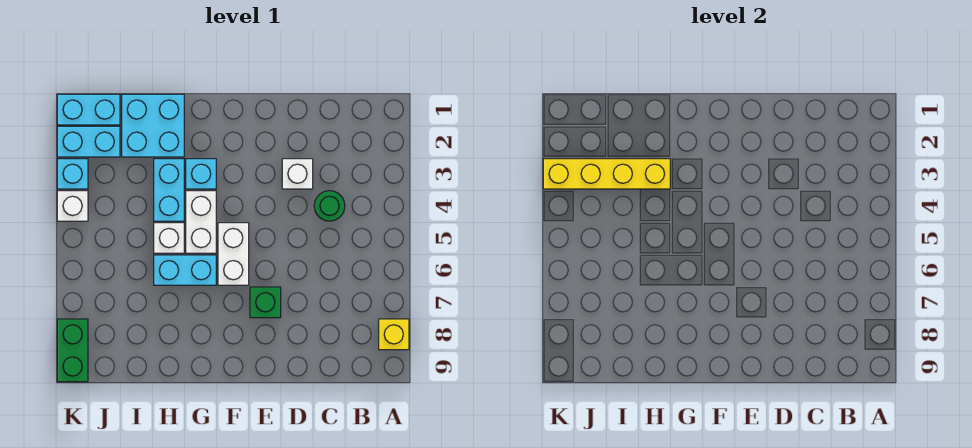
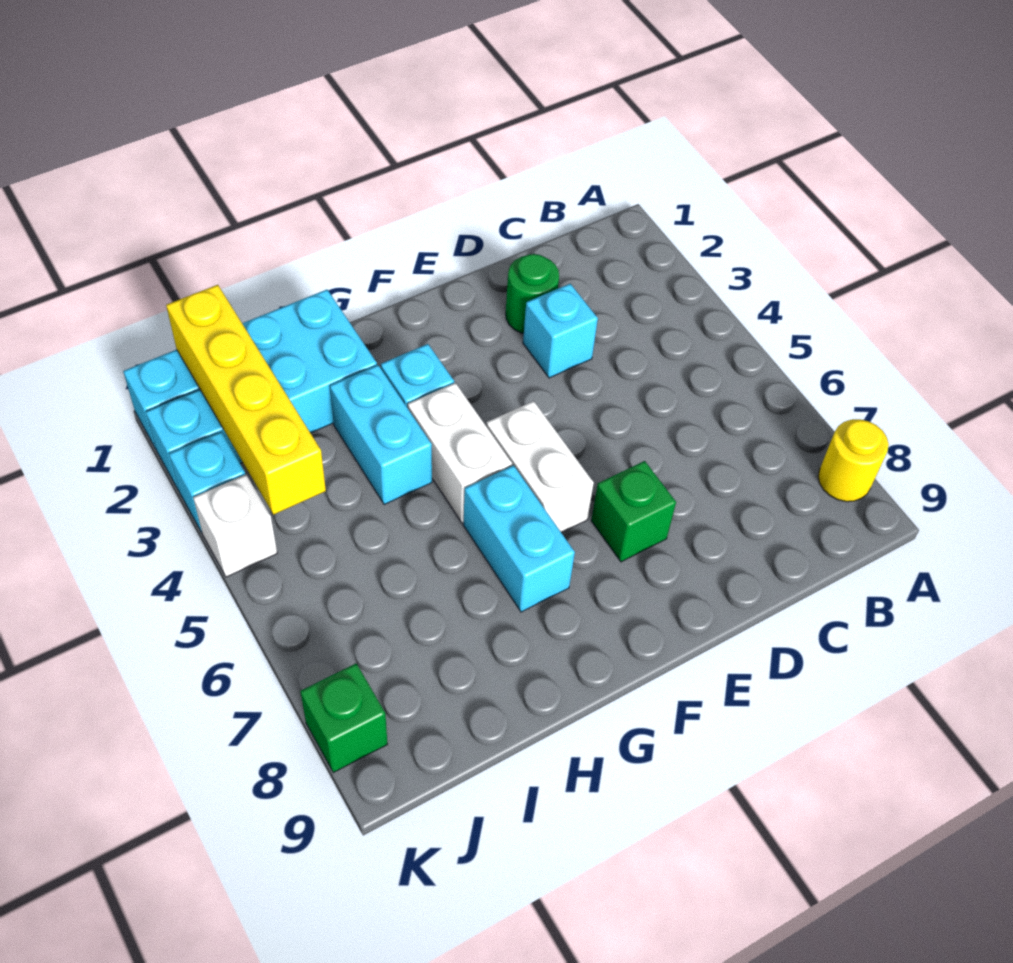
yellow 1x1 brick [379,319,409,350] -> yellow 1x1 round brick [818,419,889,502]
green 1x1 round brick [314,191,345,221] -> green 1x1 round brick moved to [506,254,559,333]
white 1x1 brick [282,159,313,189] -> cyan 1x1 brick [523,284,598,378]
cyan 1x2 brick [154,255,216,285] -> cyan 1x2 brick turned to [463,465,575,612]
yellow 1x4 brick [543,159,670,189] -> yellow 1x4 brick turned to [166,285,326,515]
white 1x1 brick [154,223,184,253] -> none
green 1x2 brick [57,319,88,382] -> green 1x1 brick [300,663,387,773]

